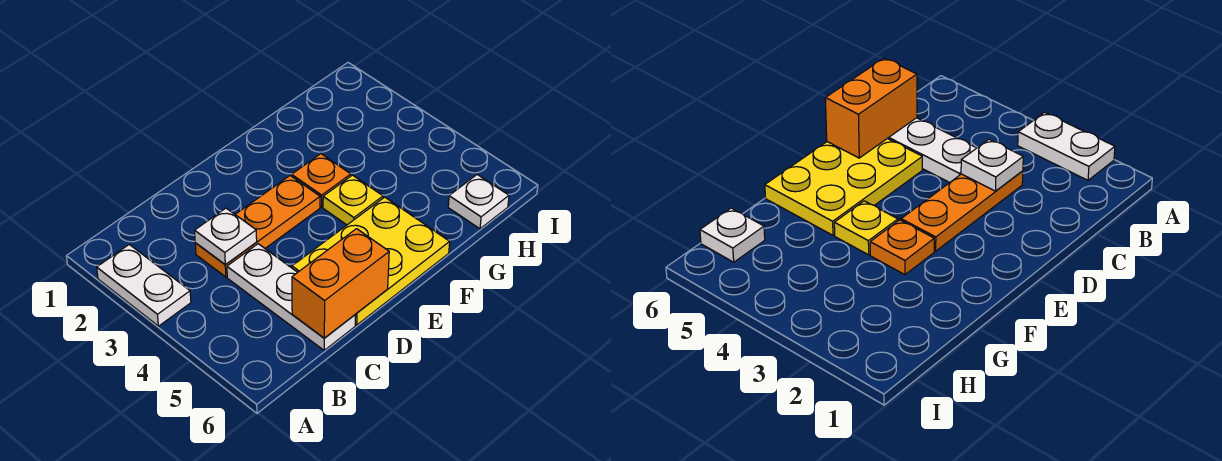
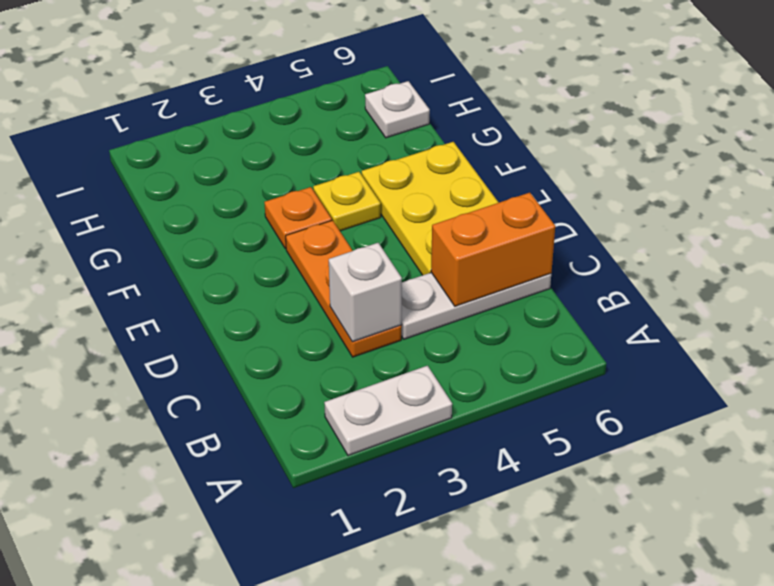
white 1x1 plate [195,208,257,265] -> white 1x1 brick [329,243,402,342]
orange 1x2 brick [292,229,389,338] -> orange 1x2 brick turned to [431,193,555,306]

